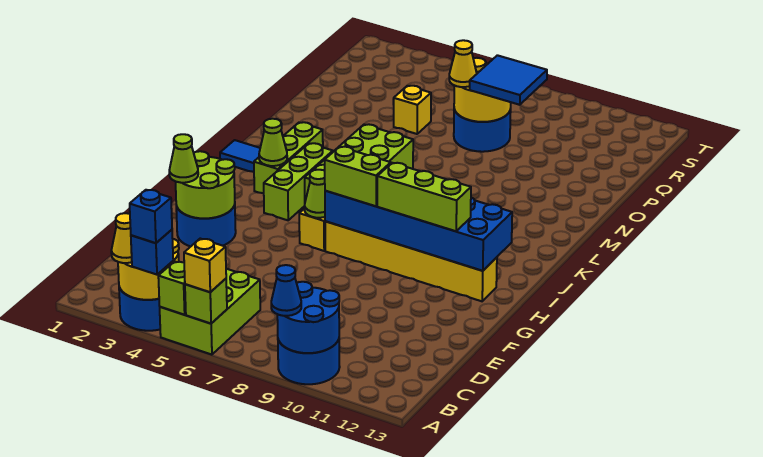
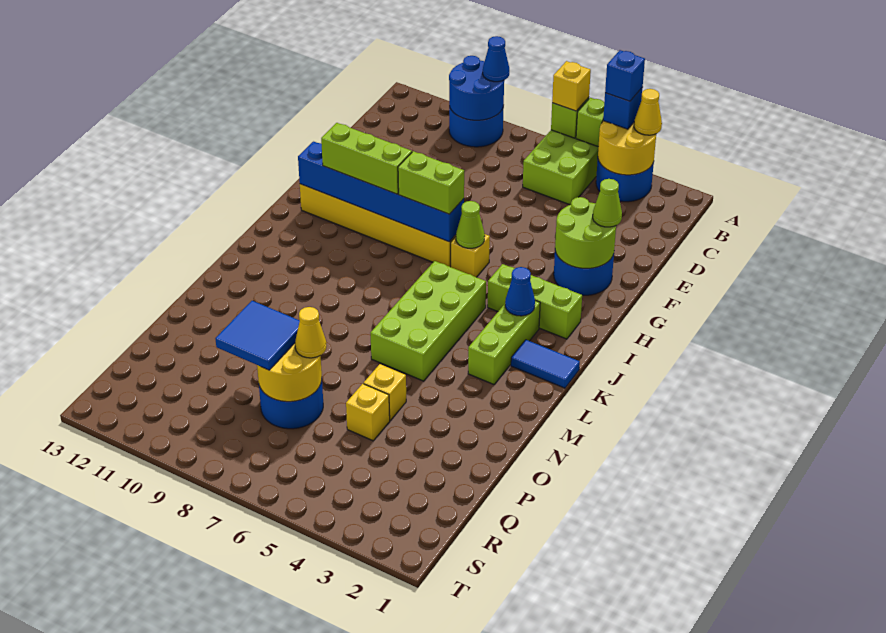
blue 2x6 brick [325,191,512,271] -> blue 1x6 brick [298,142,464,242]
lime 1x3 brick [264,143,333,220] -> lime 1x3 brick turned to [488,264,582,339]
lime 1x1 cone [259,119,287,166] -> blue 1x1 cone [505,267,535,316]
none -> yellow 1x1 brick [363,364,406,420]

